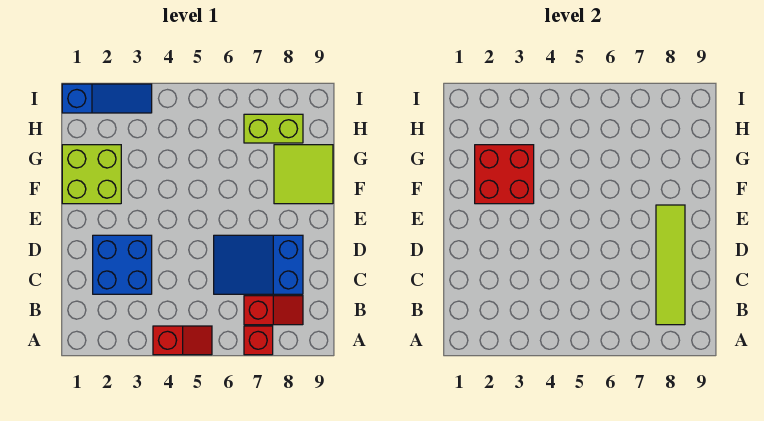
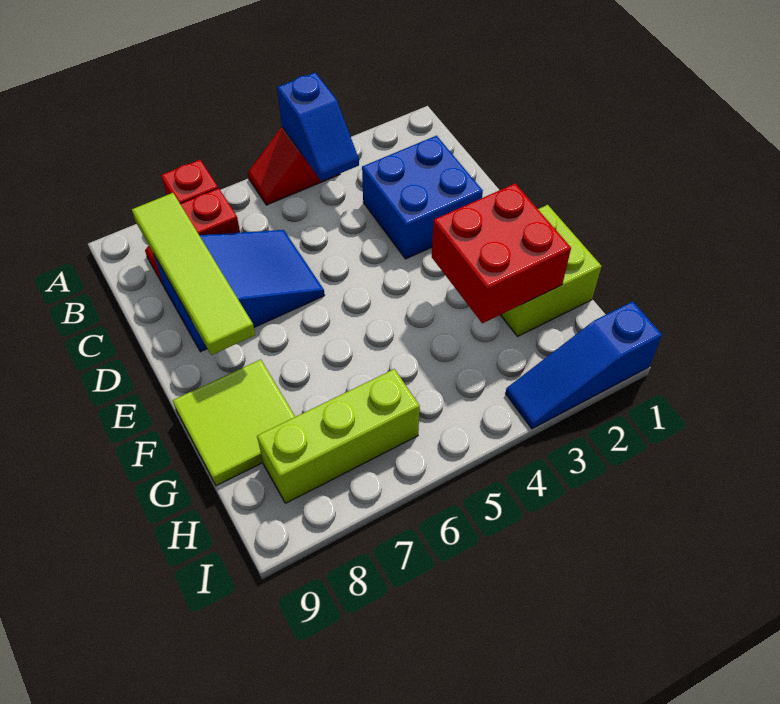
none -> blue 1x2 slope [277,72,359,181]
lime 1x2 brick [244,114,303,143] -> lime 1x3 brick [257,369,420,503]

